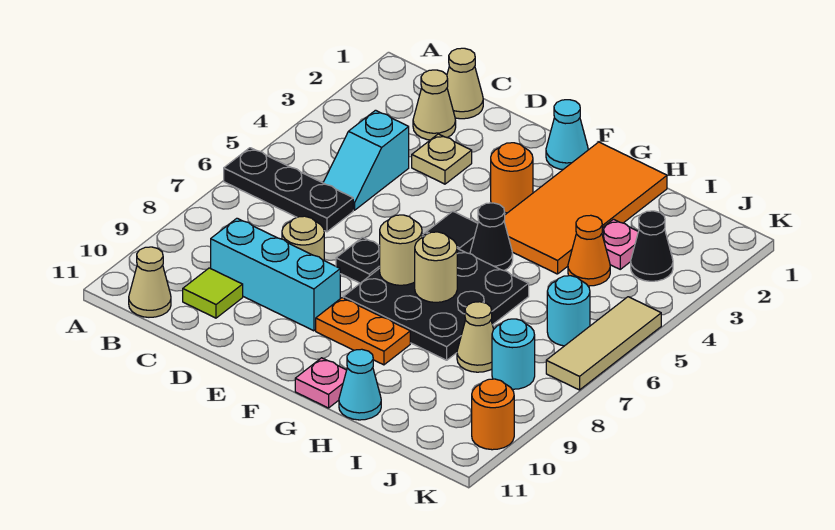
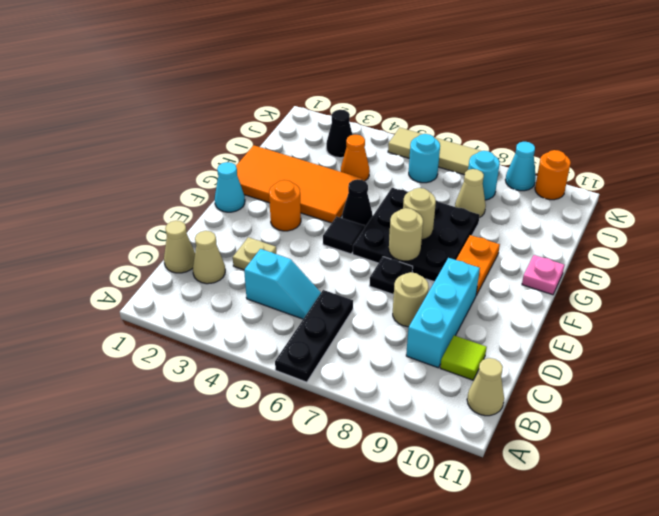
cyan 1x1 cone [339,349,381,420] -> cyan 1x1 cone moved to [505,142,536,191]
pink 1x1 plate [602,219,638,269] -> none

